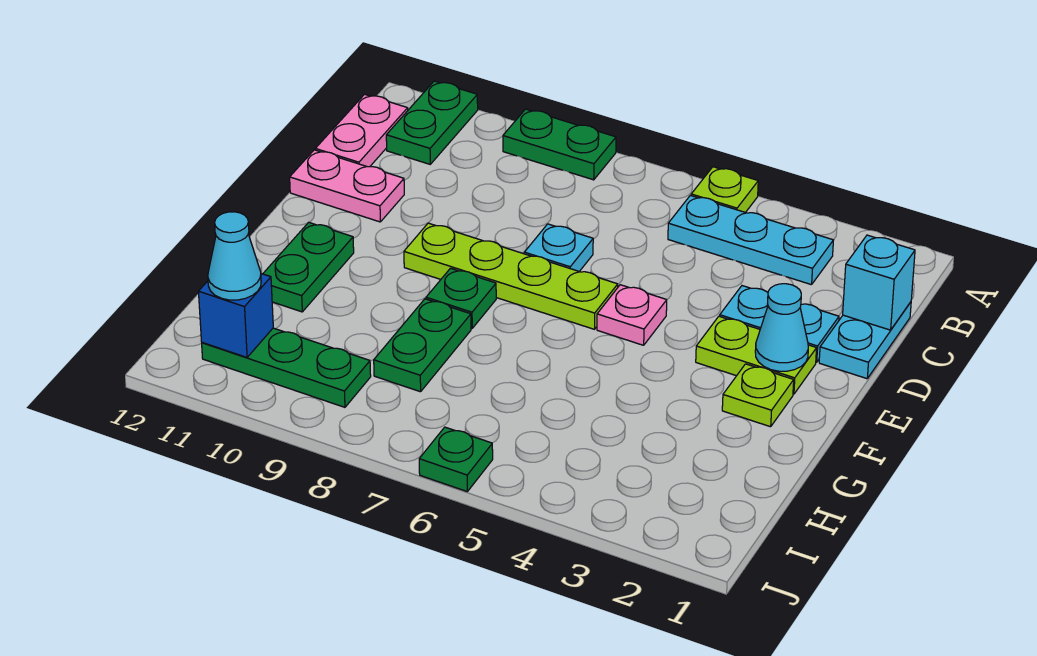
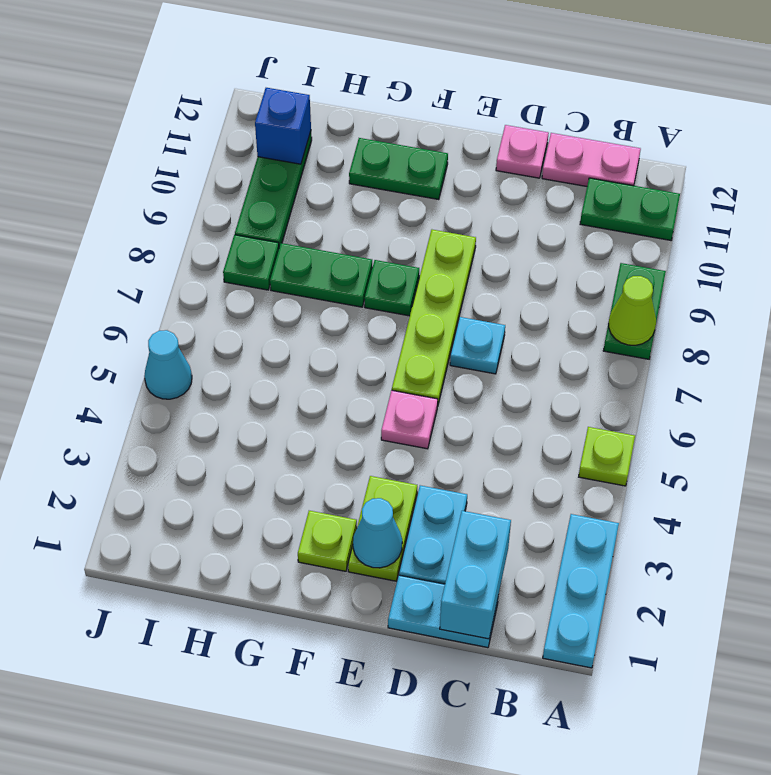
none -> lime 1x1 cone [609,276,656,345]
cyan 1x3 plate [668,195,833,285] -> cyan 1x3 plate moved to [543,514,619,668]
cyan 1x1 brick [843,235,915,330] -> cyan 1x2 brick [440,511,511,639]
pink 1x2 plate [290,150,404,222] -> pink 1x1 plate [496,125,549,178]
cyan 1x1 cone [208,212,261,300] -> cyan 1x1 cone moved to [144,330,192,399]
green 1x1 plate [419,427,493,491] -> green 1x1 plate moved to [223,235,279,290]

